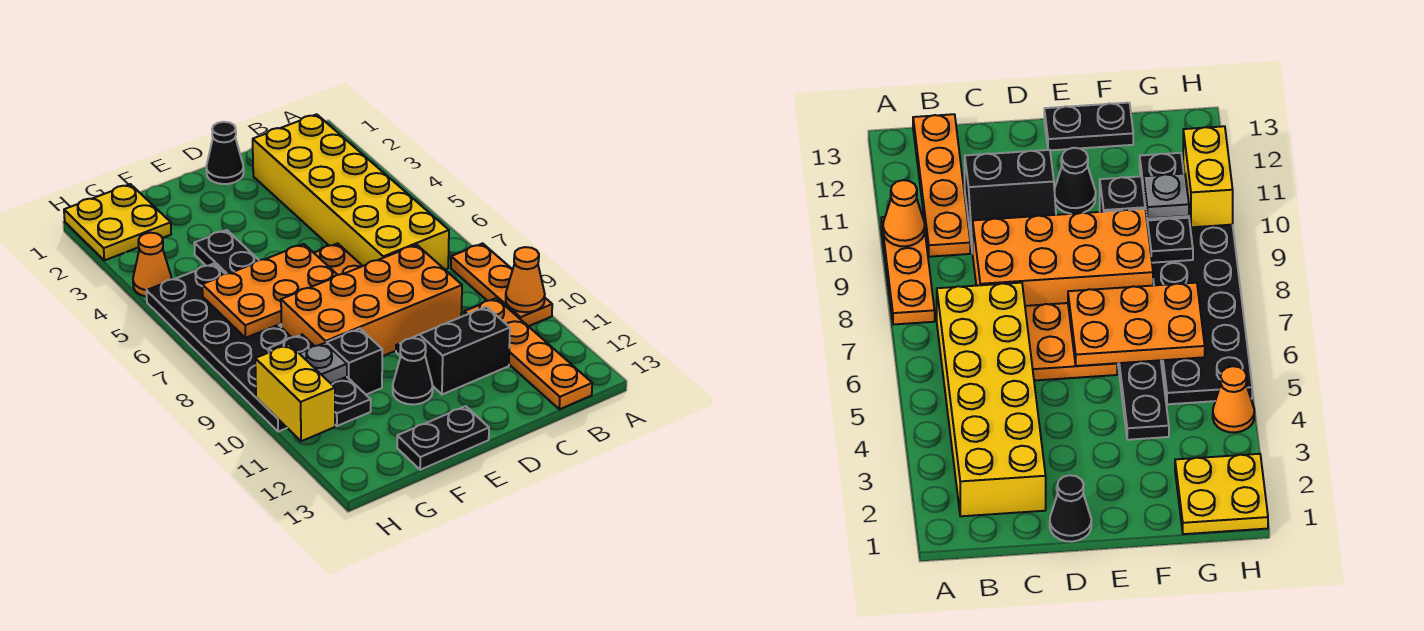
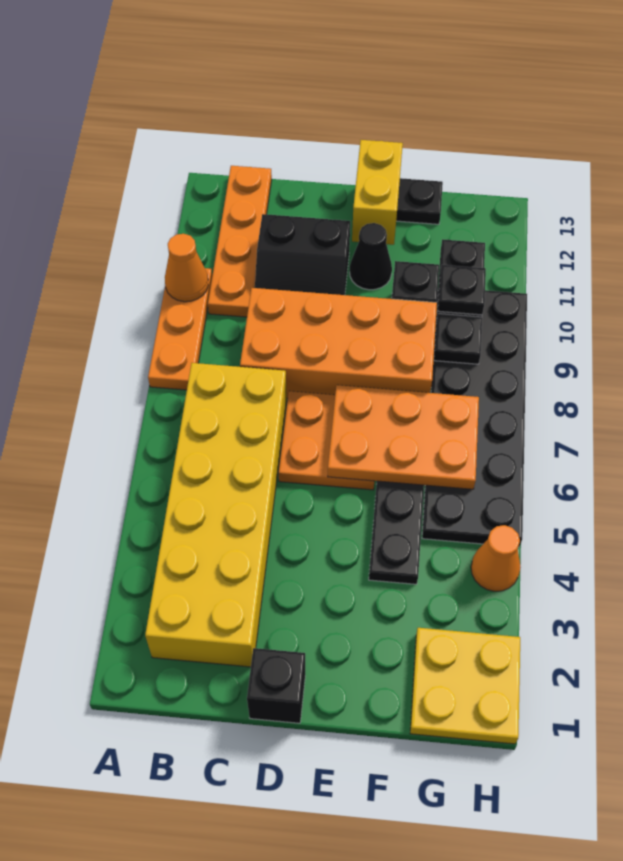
black 1x1 cone [206,122,244,184] -> black 1x1 brick [247,648,305,723]
grey 1x1 plate [299,343,347,383] -> black 1x1 plate [438,265,486,315]
yellow 1x2 brick [255,344,335,441] -> yellow 1x2 brick moved to [352,140,403,245]

